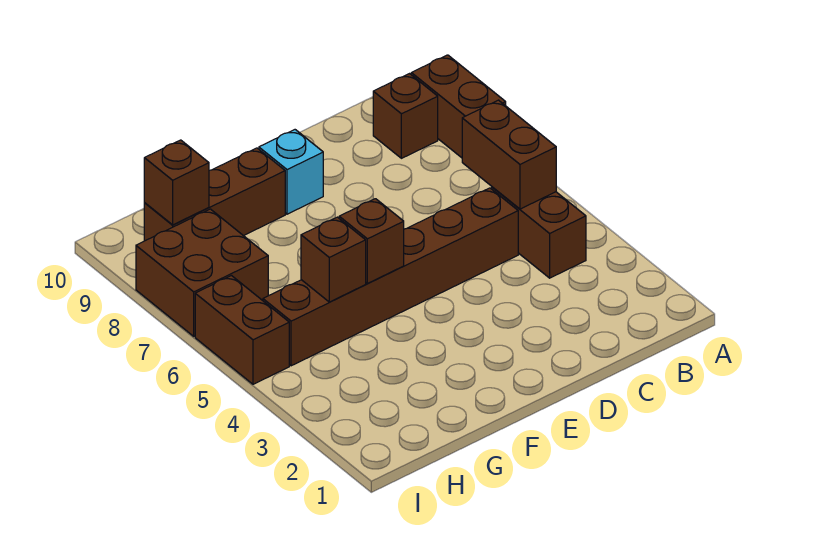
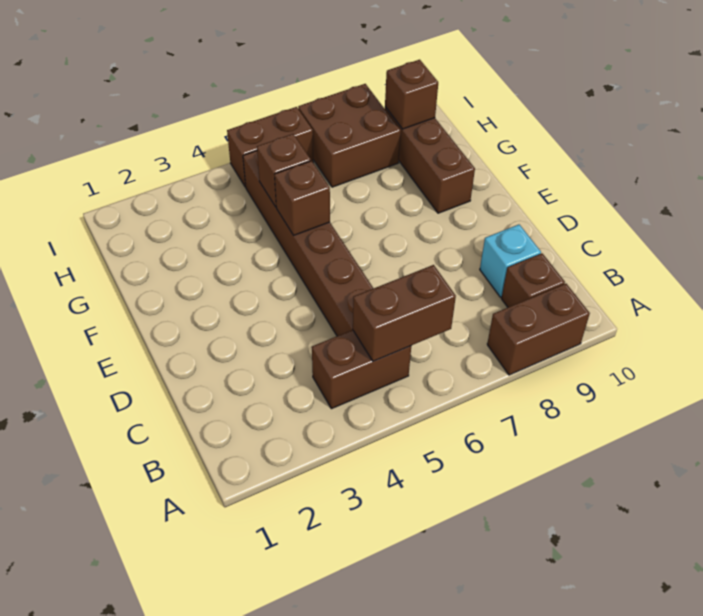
cyan 1x1 brick [259,130,323,214] -> cyan 1x1 brick moved to [480,225,541,297]

